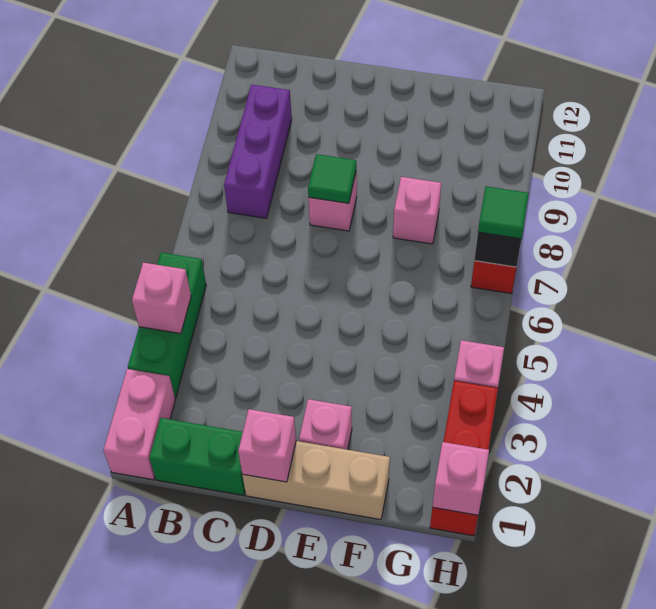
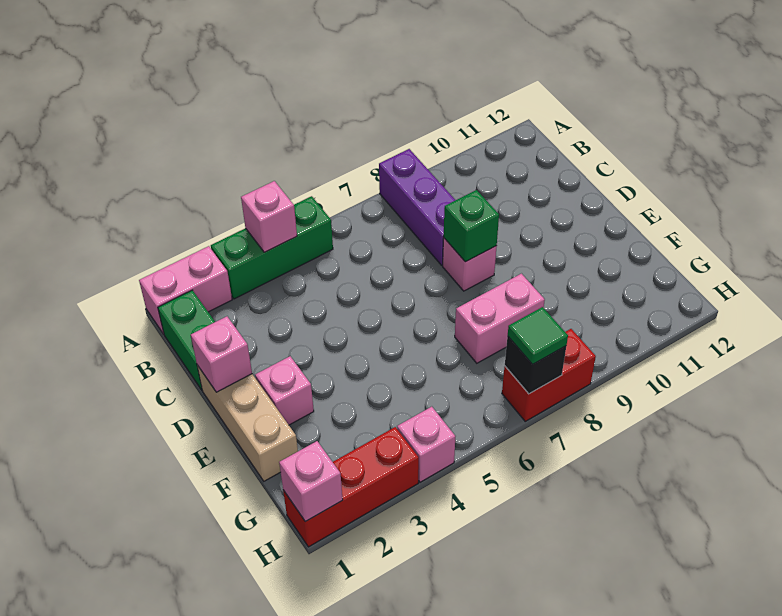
purple 1x3 brick [224,85,292,218] -> purple 1x3 brick turned to [379,149,455,265]
green 1x1 tile [308,154,356,203] -> green 1x1 brick [444,190,499,262]
pink 1x1 brick [393,177,441,244] -> pink 1x2 brick [455,274,545,363]

